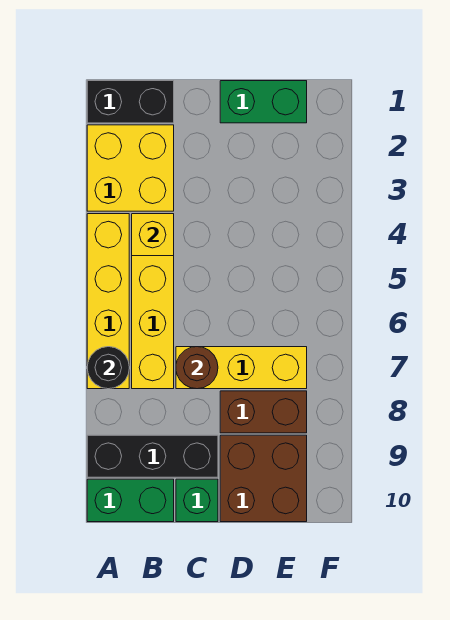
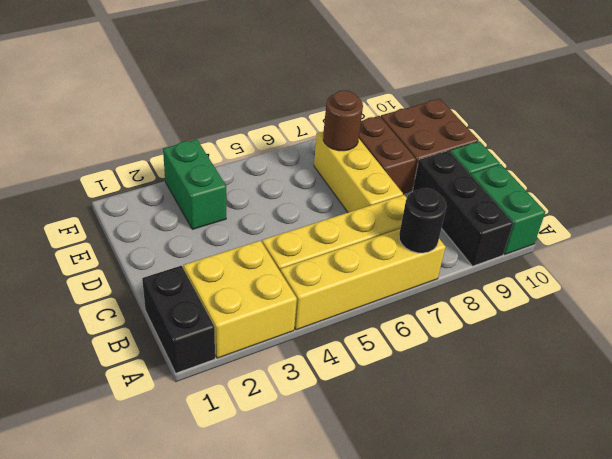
yellow 1x1 brick [132,214,174,256] -> none
brown 1x1 round brick [176,347,218,389] -> brown 1x1 round brick moved to [323,90,363,151]
green 1x2 brick [220,81,307,123] -> green 1x2 brick moved to [163,139,226,229]

